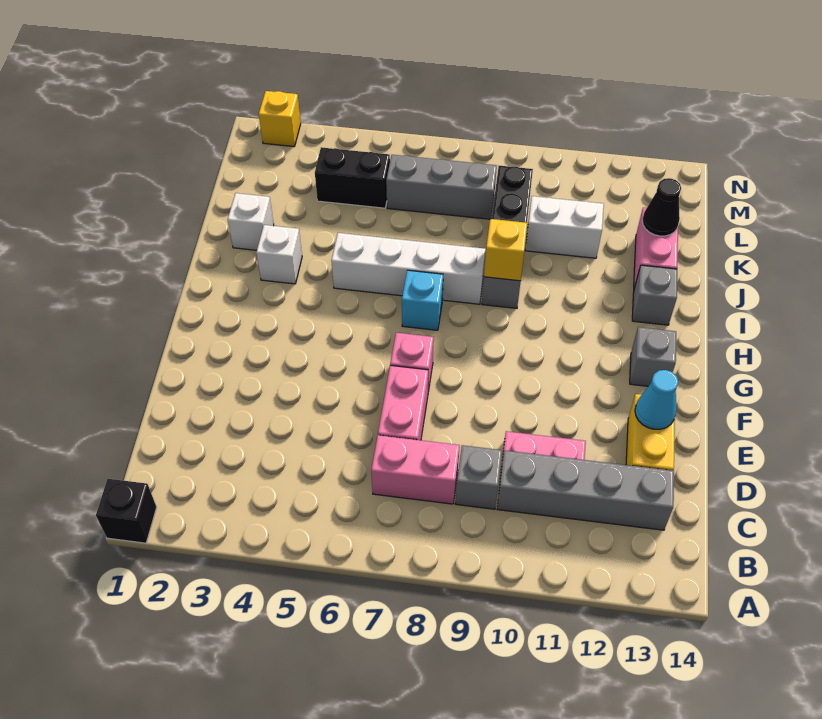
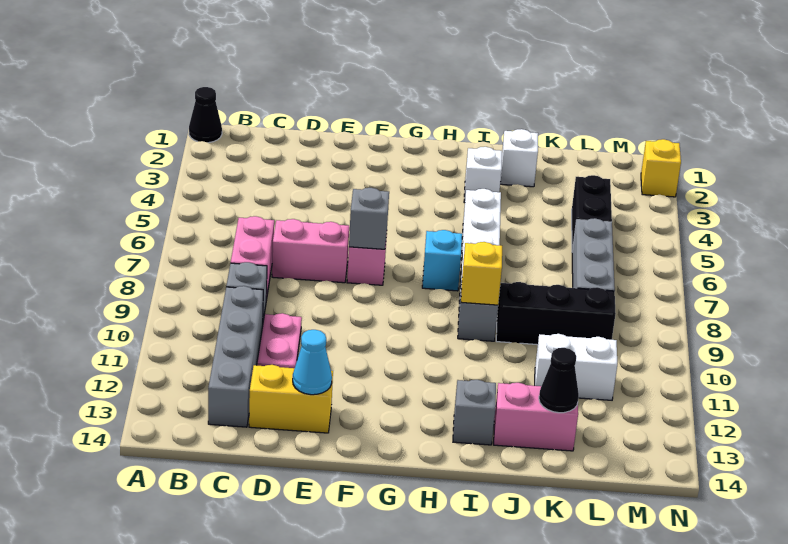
black 1x1 brick [96,479,157,543] -> black 1x1 cone [189,87,222,143]
grey 1x1 brick [630,327,676,386] -> grey 1x1 brick moved to [349,188,389,249]
white 1x2 brick [525,196,604,258] -> white 1x2 brick turned to [535,334,617,400]

